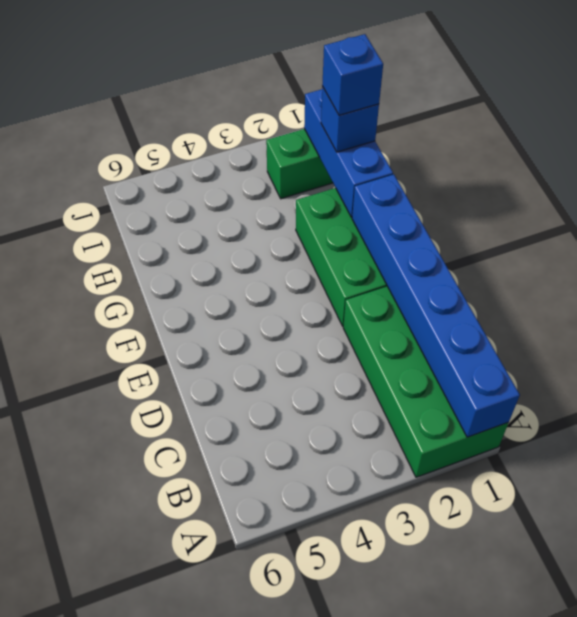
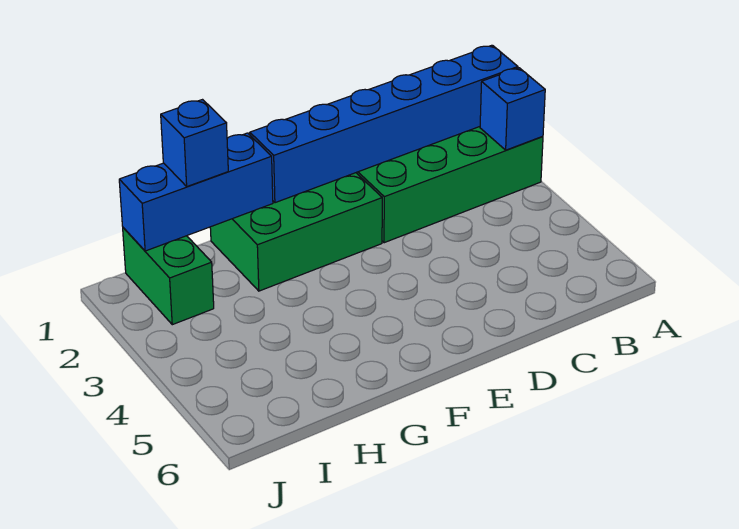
blue 1x1 brick [322,34,383,115] -> blue 1x1 brick moved to [480,68,545,150]

